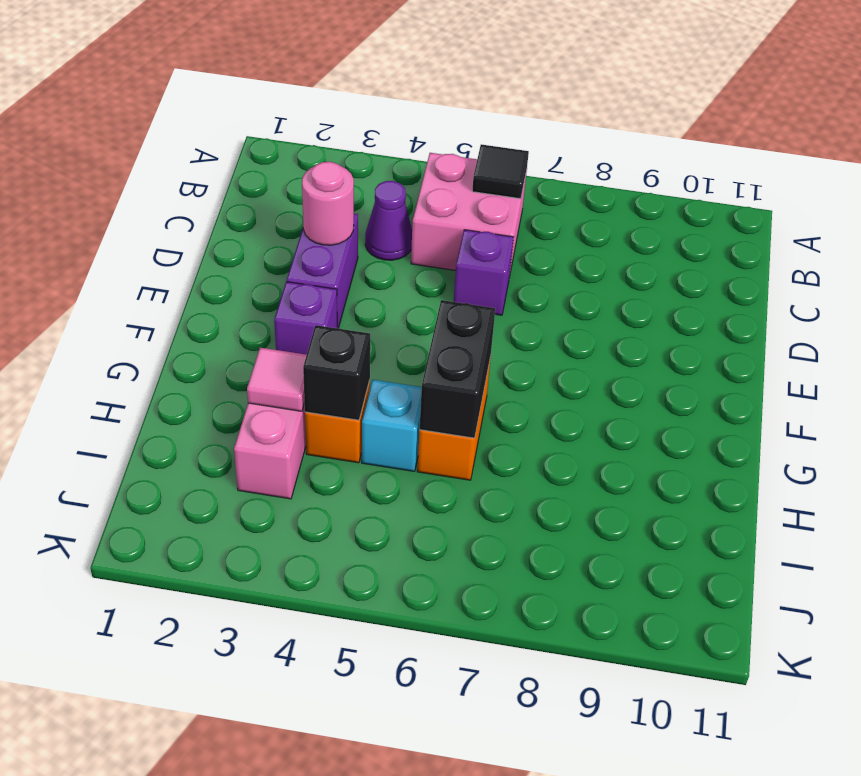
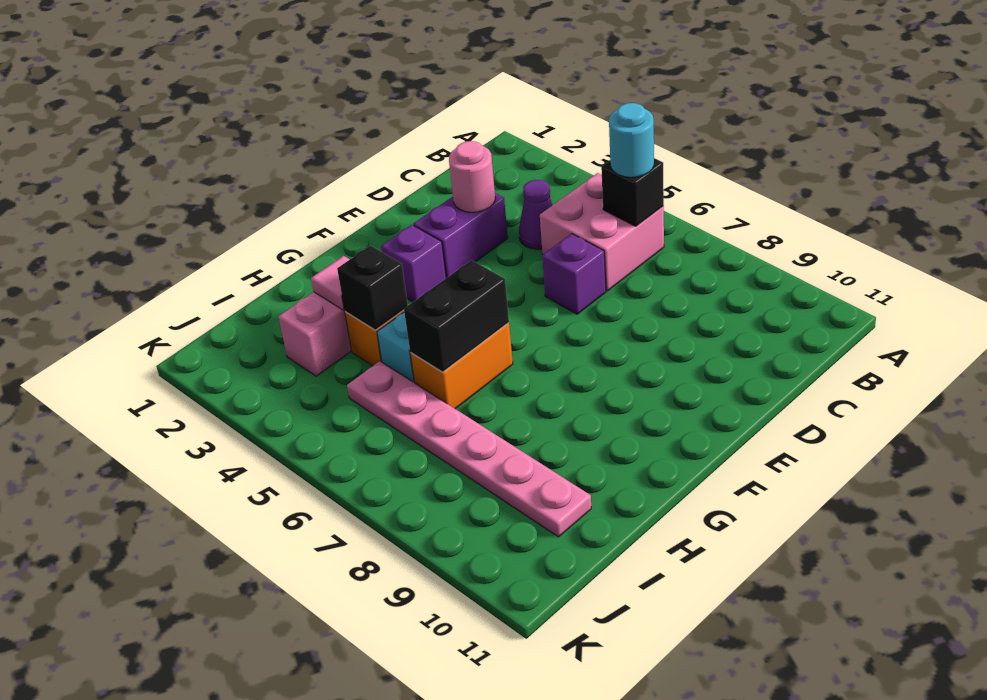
black 1x1 tile [472,144,529,199] -> black 1x1 brick [601,158,664,226]
none -> cyan 1x1 round brick [609,103,654,177]
none -> pink 1x6 plate [347,361,591,537]

